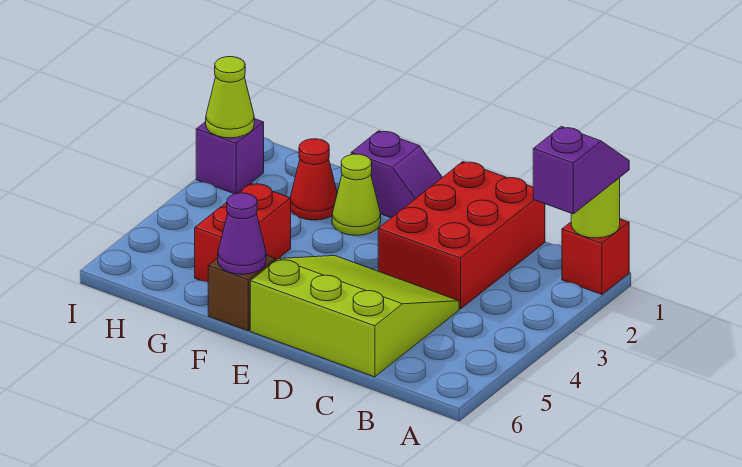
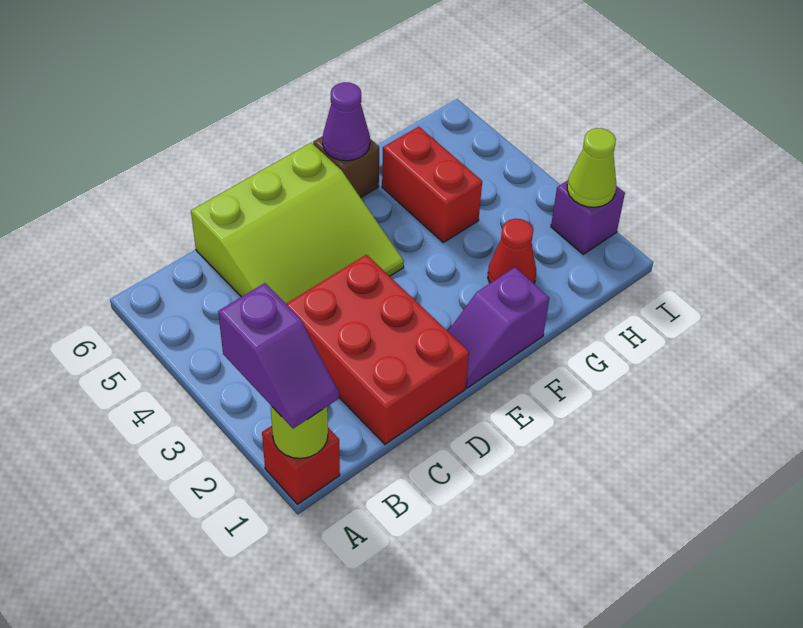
lime 1x1 cone [332,154,381,235] -> none

